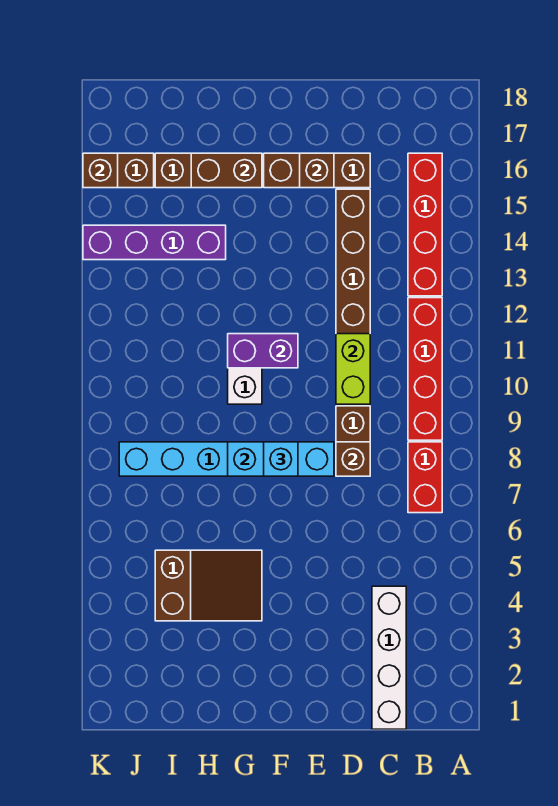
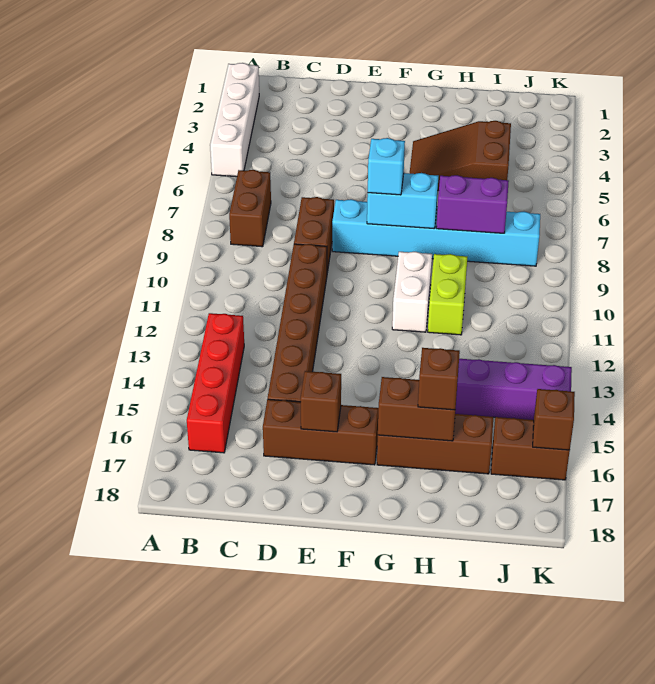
red 1x2 brick [408,442,442,513] -> brown 1x2 brick [229,170,271,247]
red 1x4 brick [408,298,442,440] -> none
white 1x4 brick [372,586,406,729] -> white 1x4 brick moved to [210,63,259,177]
brown 1x1 brick [336,442,370,476] -> brown 1x1 brick moved to [418,348,460,410]
lime 1x2 brick [336,334,370,404] -> lime 1x2 brick moved to [428,254,467,335]
purple 1x2 brick [228,334,298,368] -> purple 1x2 brick moved to [436,175,509,233]

